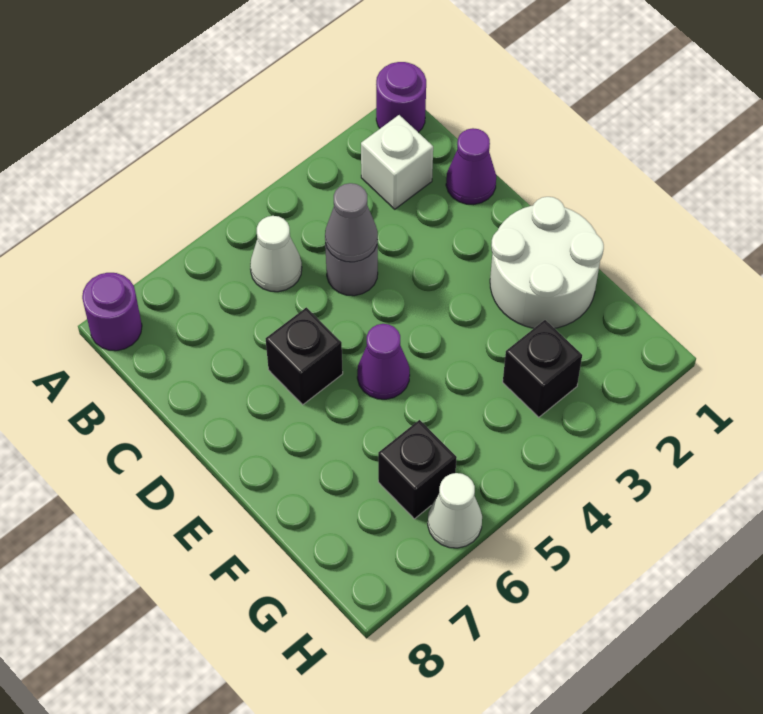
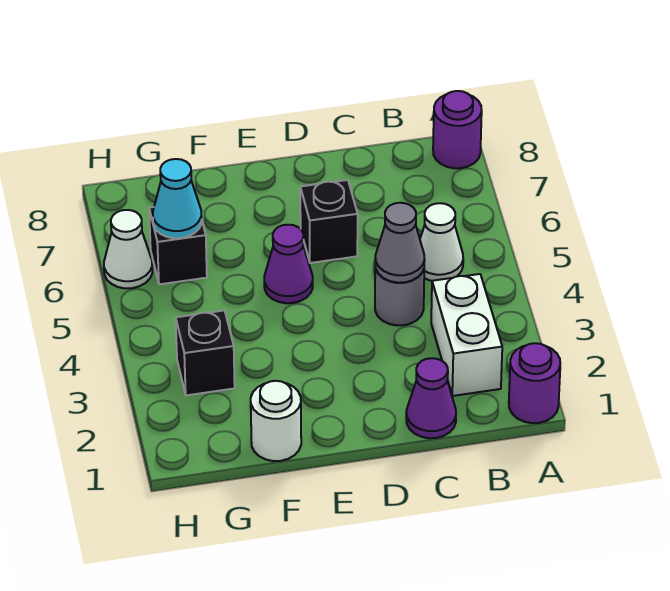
white 1x1 brick [361,115,433,209] -> white 1x2 brick [431,274,502,396]
white 2x2 round brick [490,197,604,328] -> white 1x1 round brick [251,381,301,461]
none -> cyan 1x1 cone [153,159,202,238]

